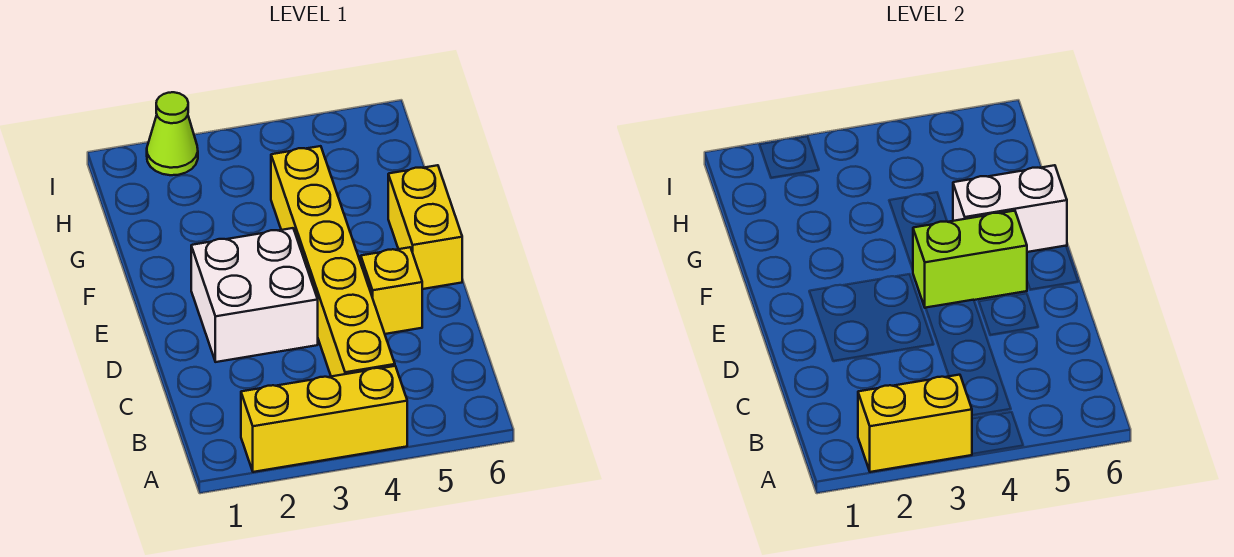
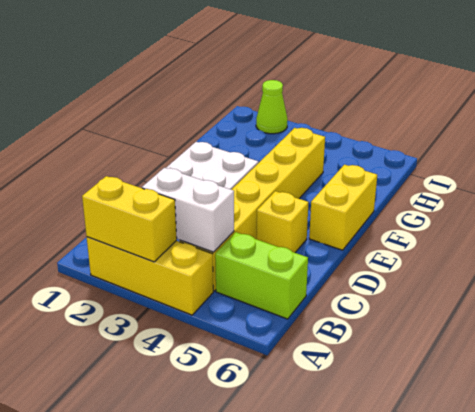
lime 1x2 brick [913,211,1027,308] -> lime 1x2 brick moved to [215,232,308,319]
white 1x2 brick [953,165,1067,252] -> white 1x2 brick moved to [142,168,234,252]

